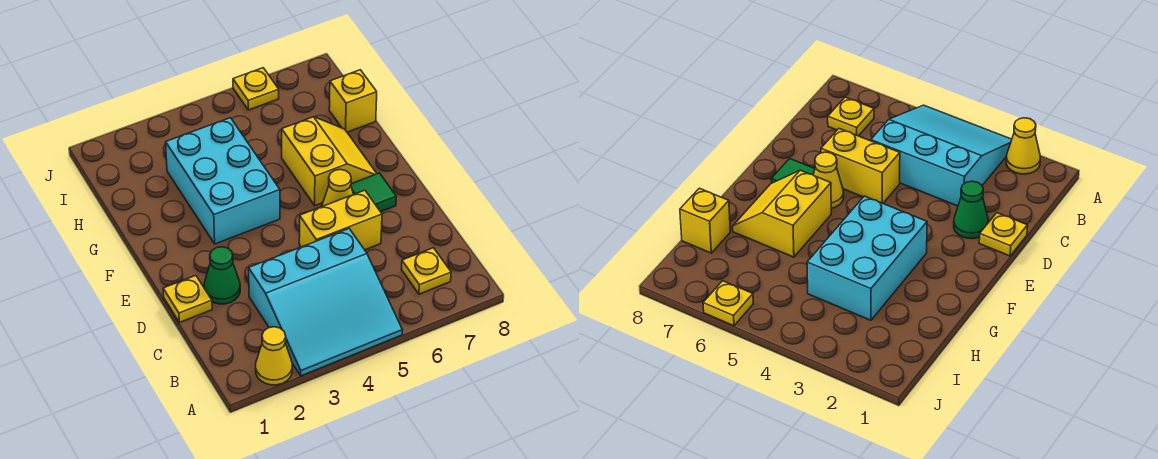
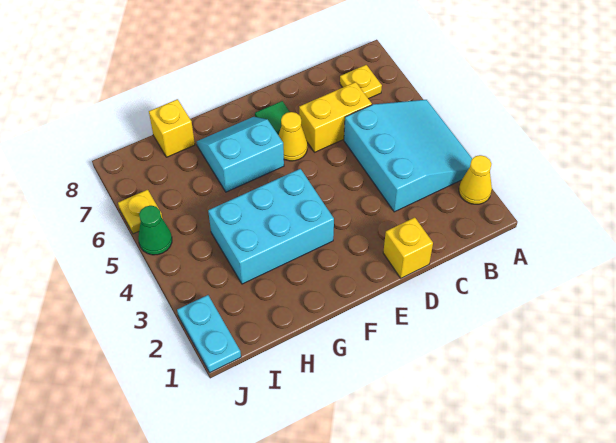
yellow 1x1 plate [163,276,212,322] -> yellow 1x1 brick [383,217,433,278]
green 1x1 cone [204,247,240,304] -> green 1x1 cone moved to [138,206,172,255]
yellow 1x2 brick [299,190,382,250] -> yellow 1x2 brick turned to [299,82,372,152]
yellow 2x2 slope [282,117,377,205] -> cyan 2x2 slope [197,117,284,192]
none -> cyan 1x2 plate [177,295,241,373]

